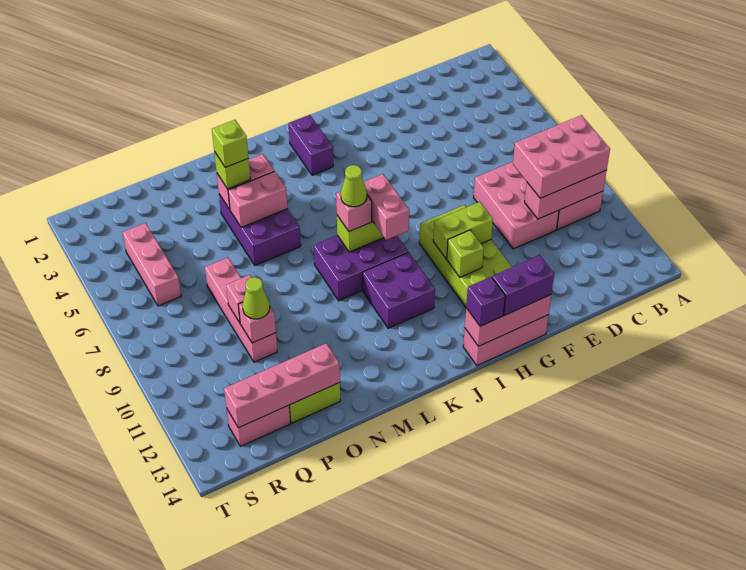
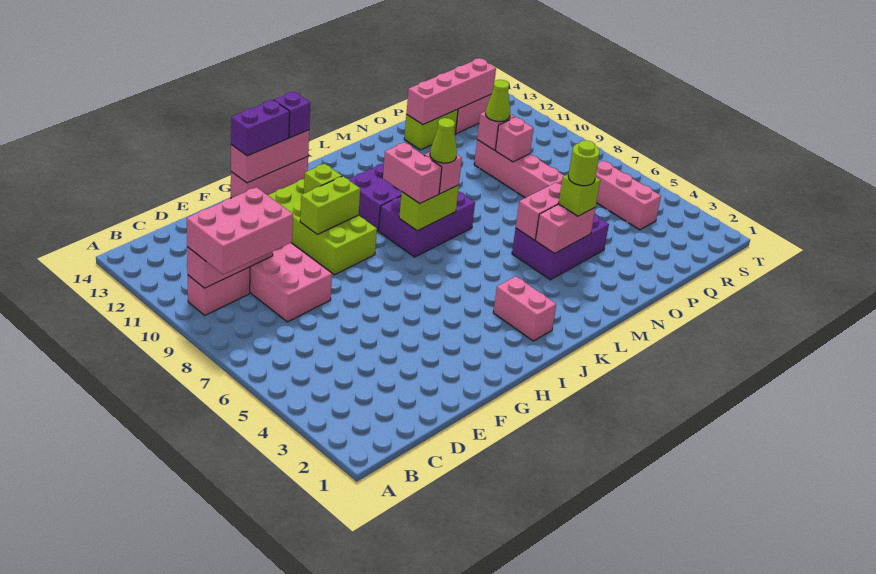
purple 1x2 brick [289,115,333,175] -> pink 1x2 brick [493,276,556,341]
purple 2x3 brick [219,194,301,265] -> purple 2x3 brick turned to [512,214,609,280]
lime 1x1 brick [212,120,248,167] -> lime 1x1 round brick [568,140,600,186]

